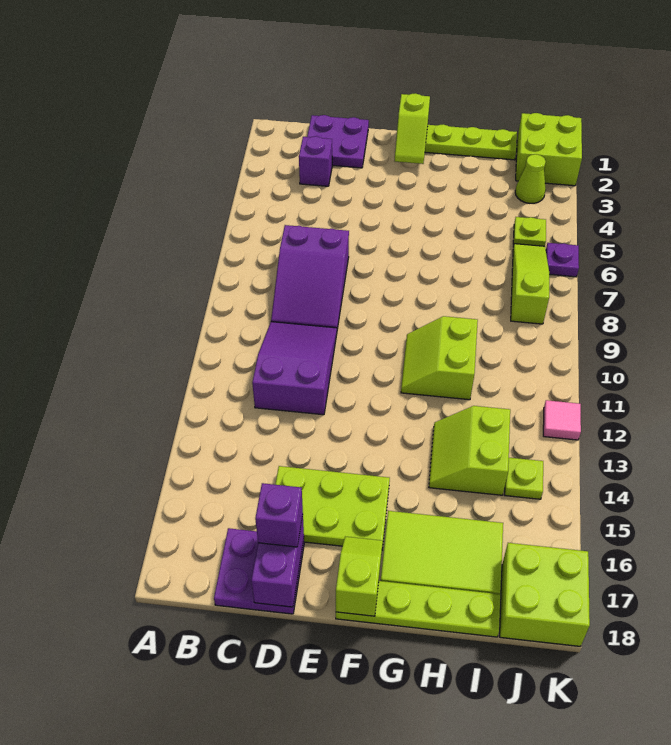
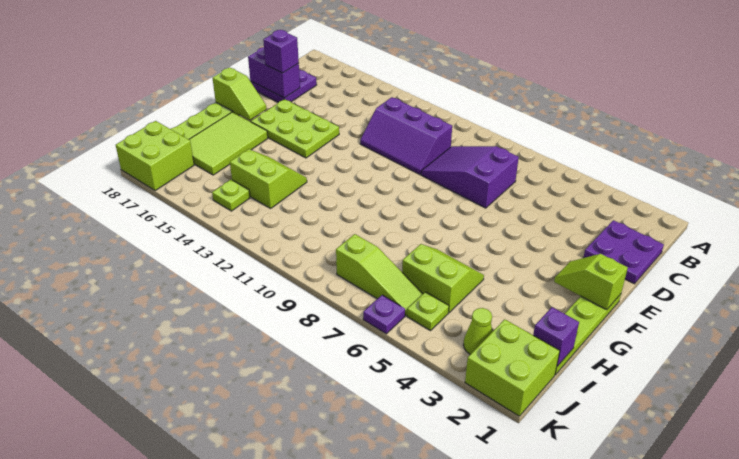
purple 1x1 brick [299,136,332,186] -> purple 1x1 brick moved to [533,307,579,366]
purple 2x3 slope [252,322,337,415] -> purple 2x3 slope turned to [360,97,452,174]
lime 2x3 plate [275,466,390,548] -> lime 2x3 plate turned to [251,99,339,158]
lime 2x2 slope [401,316,478,400] -> lime 2x2 slope moved to [402,244,484,313]
pink 1x1 tile [543,400,581,440] -> none

